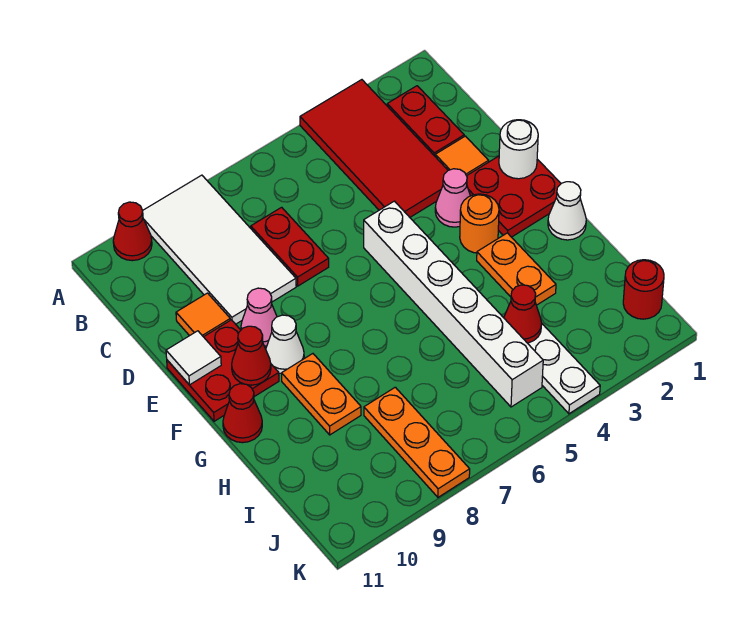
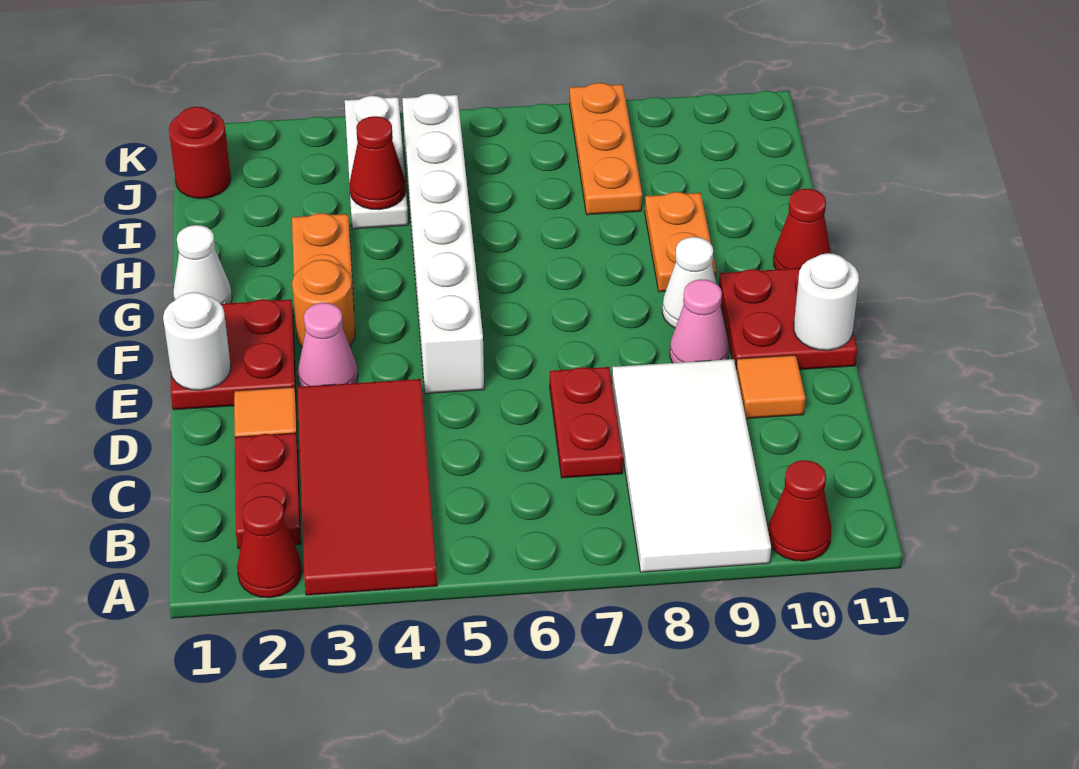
white 1x1 tile [166,331,221,385] -> white 1x1 round brick [794,253,859,350]
red 1x1 cone [232,326,271,385] -> red 1x1 cone moved to [237,496,302,598]

